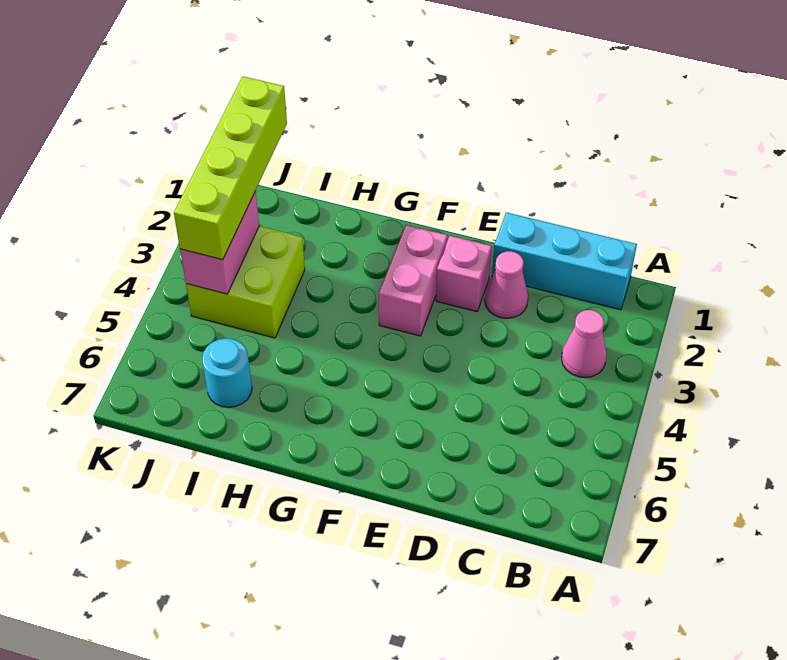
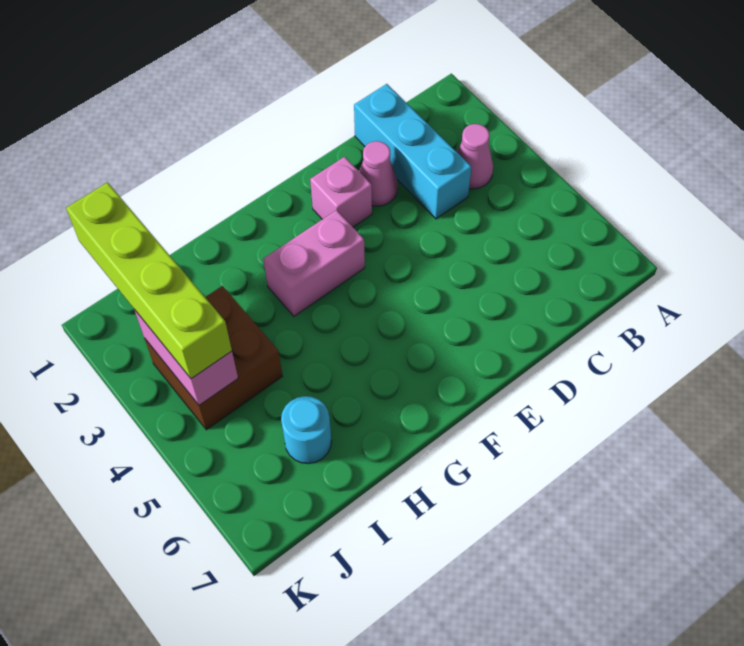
cyan 1x3 brick [492,212,637,310] -> cyan 1x3 brick turned to [354,84,471,219]
pink 1x2 brick [379,225,447,336] -> pink 1x2 brick turned to [263,210,365,316]
lime 2x2 brick [186,226,305,338] -> brown 2x2 brick [145,286,282,430]

